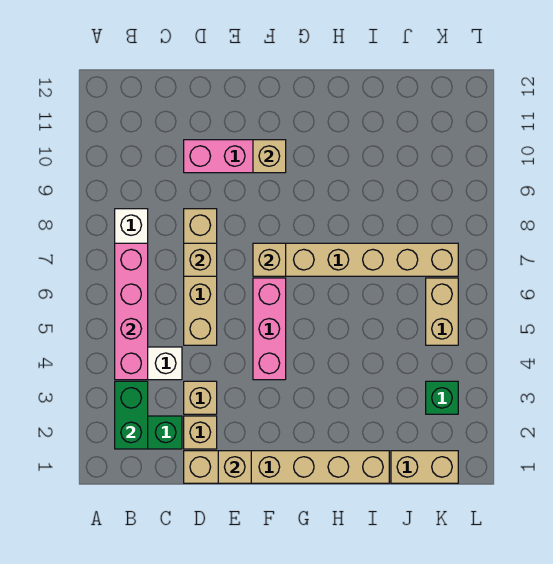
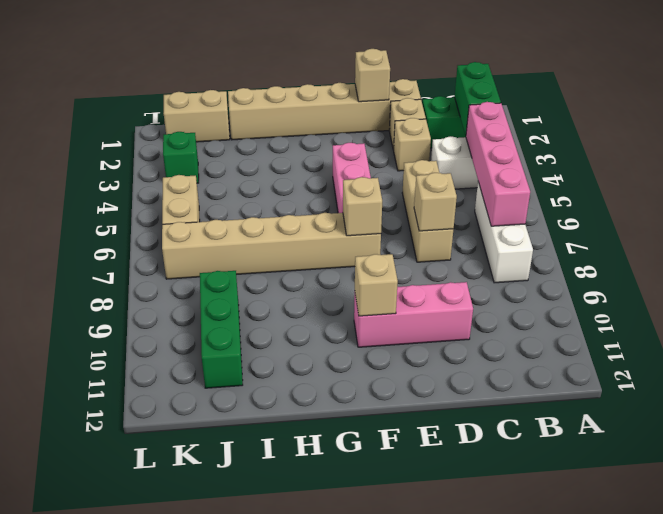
tan 1x4 brick [184,209,217,345] -> tan 1x3 brick [402,160,453,262]
none -> green 1x3 brick [200,271,243,388]

